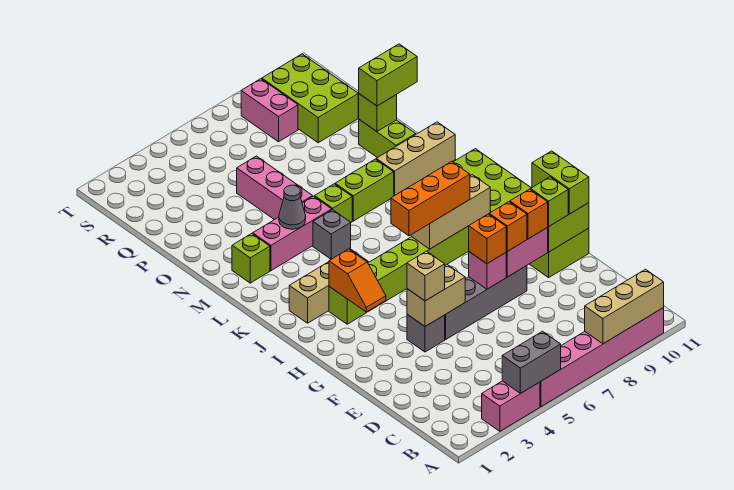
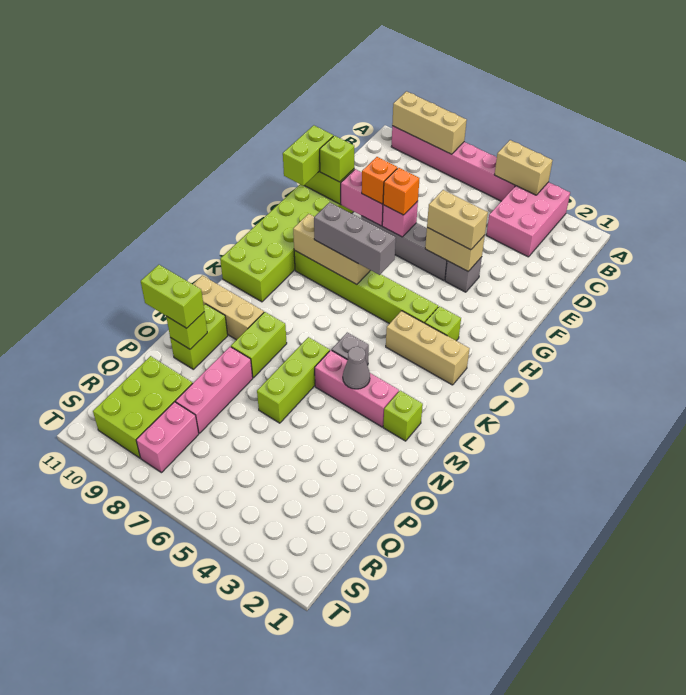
pink 1x2 brick [482,381,540,431] -> pink 2x3 brick [486,182,570,257]
grey 1x2 brick [502,331,561,394] -> tan 1x2 brick [495,140,553,195]
tan 1x1 brick [407,251,445,301] -> tan 1x2 brick [427,190,488,250]
orange 1x1 brick [510,189,548,239] -> none
orange 1x2 slope [329,249,386,312] -> none
orange 1x3 brick [391,161,470,236] -> grey 1x3 brick [314,202,396,275]
lime 1x1 brick [315,184,352,222] -> lime 1x3 brick [257,337,330,423]
lime 1x2 brick [335,159,394,221] -> lime 1x2 brick turned to [231,312,287,378]
pink 1x3 brick [237,156,313,220] -> pink 1x3 brick moved to [175,347,253,433]

